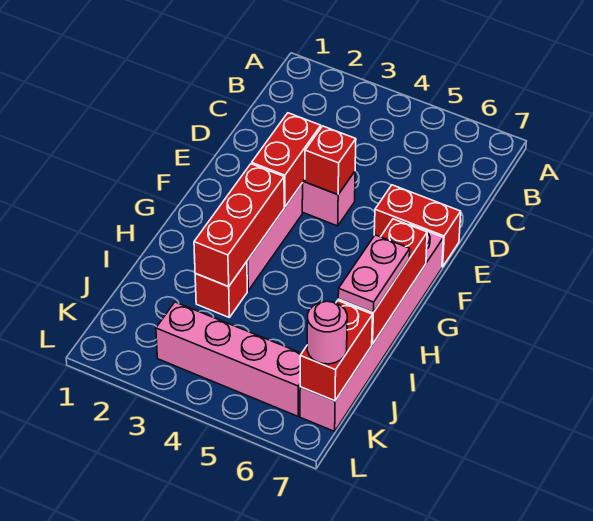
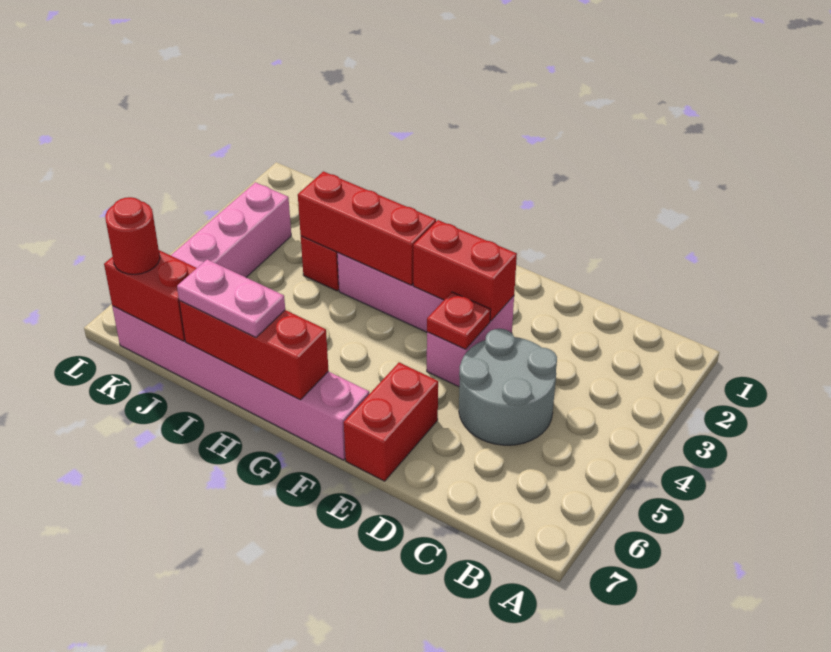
none -> grey 2x2 round brick [459,329,557,445]
red 1x1 brick [305,126,356,195] -> red 1x1 plate [427,292,491,349]
pink 1x1 round brick [307,301,347,364] -> red 1x1 round brick [105,197,160,274]

